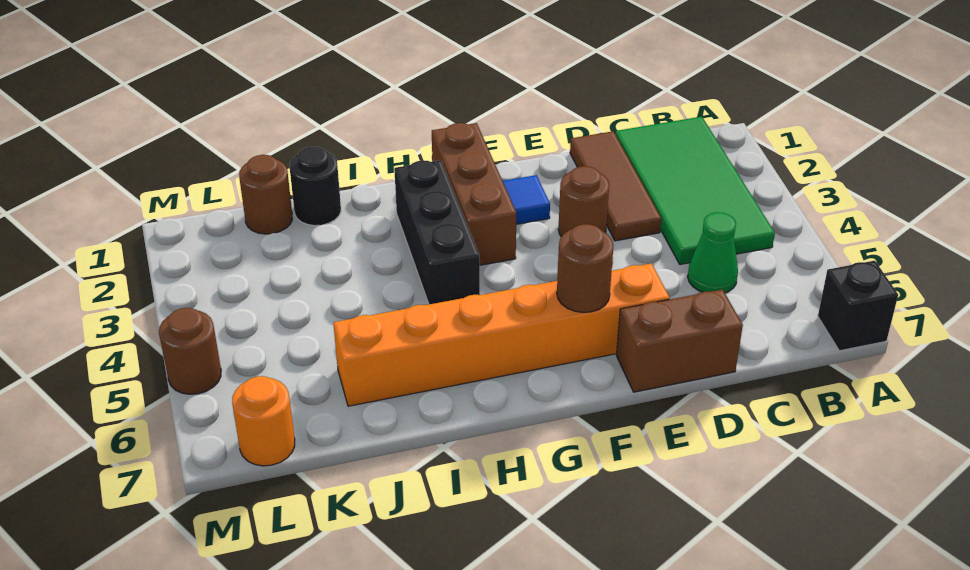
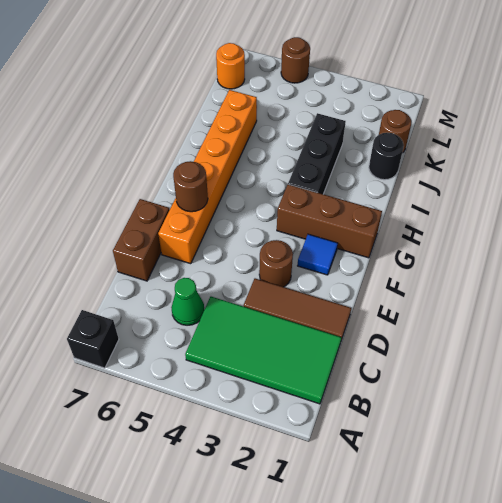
black 1x3 brick [394,160,480,304] -> black 1x3 brick turned to [288,113,346,194]

